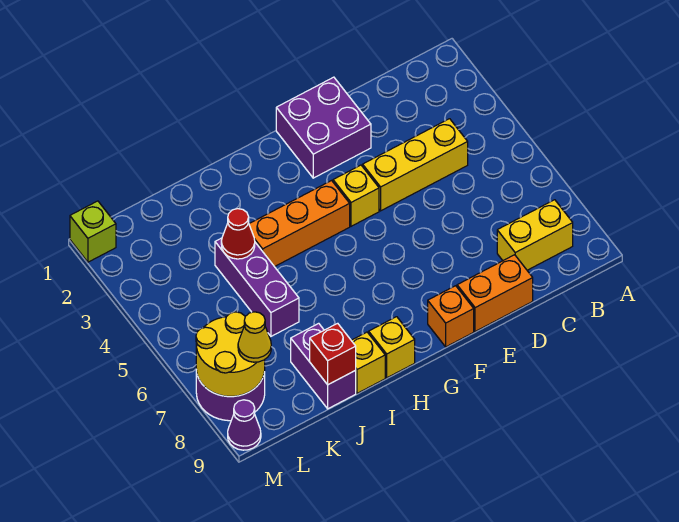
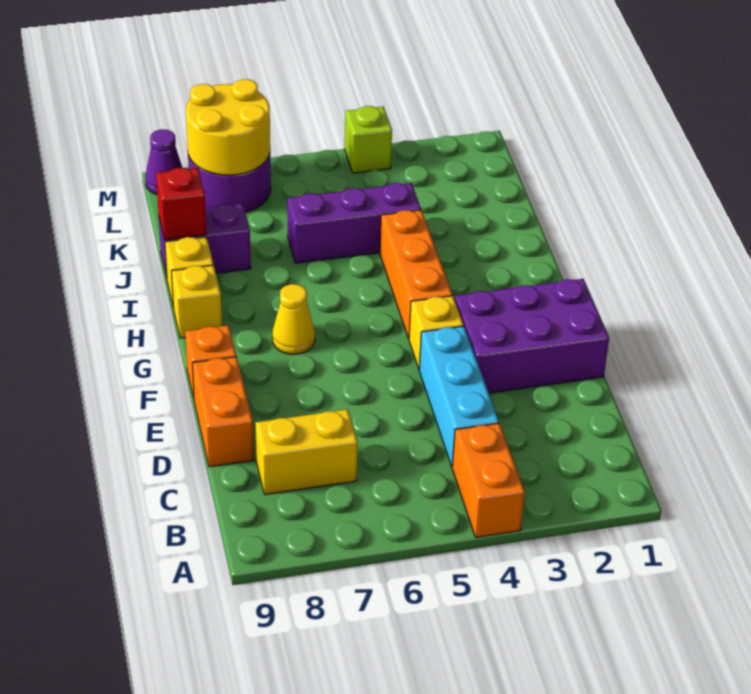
none -> orange 1x2 brick [452,423,525,538]
yellow 1x2 brick [497,200,573,270] -> yellow 1x2 brick turned to [255,409,358,494]
yellow 1x3 brick [363,119,468,211] -> cyan 1x3 brick [419,326,499,466]
purple 2x2 brick [276,77,371,178] -> purple 2x3 brick [455,279,609,393]
red 1x1 cone [221,209,255,259] -> none
yellow 1x1 cone [238,312,271,362] -> yellow 1x1 cone moved to [272,284,315,354]
lime 1x1 brick [70,201,116,262] -> lime 1x1 brick moved to [345,106,392,173]

